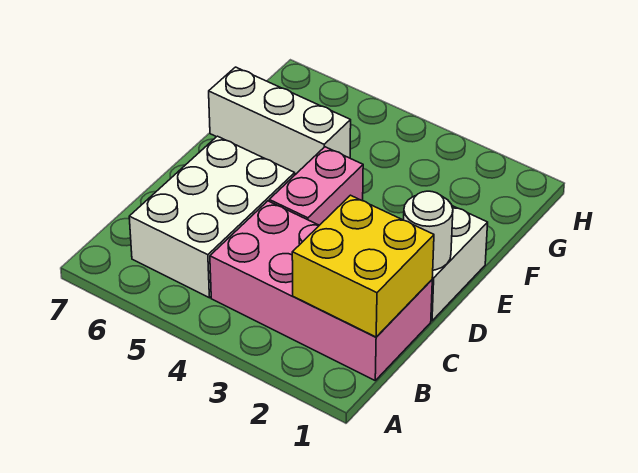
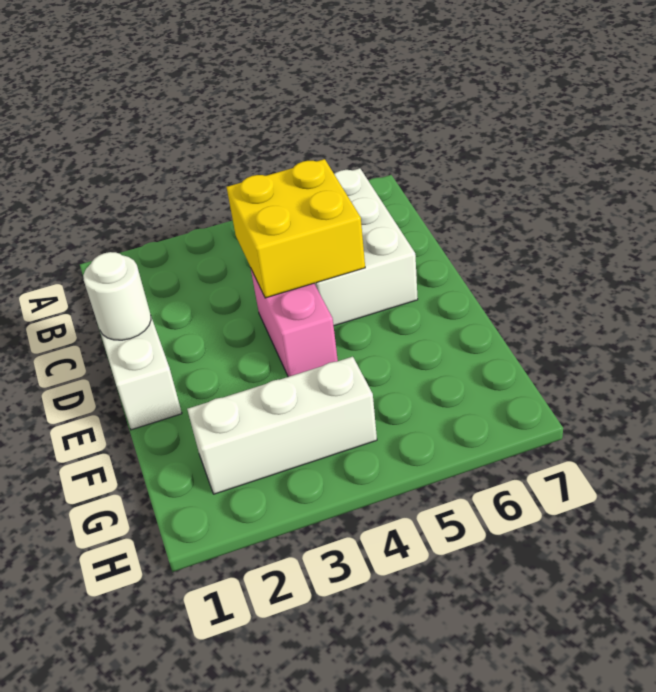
pink 2x4 brick [210,201,432,380] -> none
yellow 2x2 brick [292,195,434,337] -> yellow 2x2 brick moved to [227,159,365,298]
white 1x3 brick [209,67,351,174] -> white 1x3 brick moved to [187,357,377,494]

